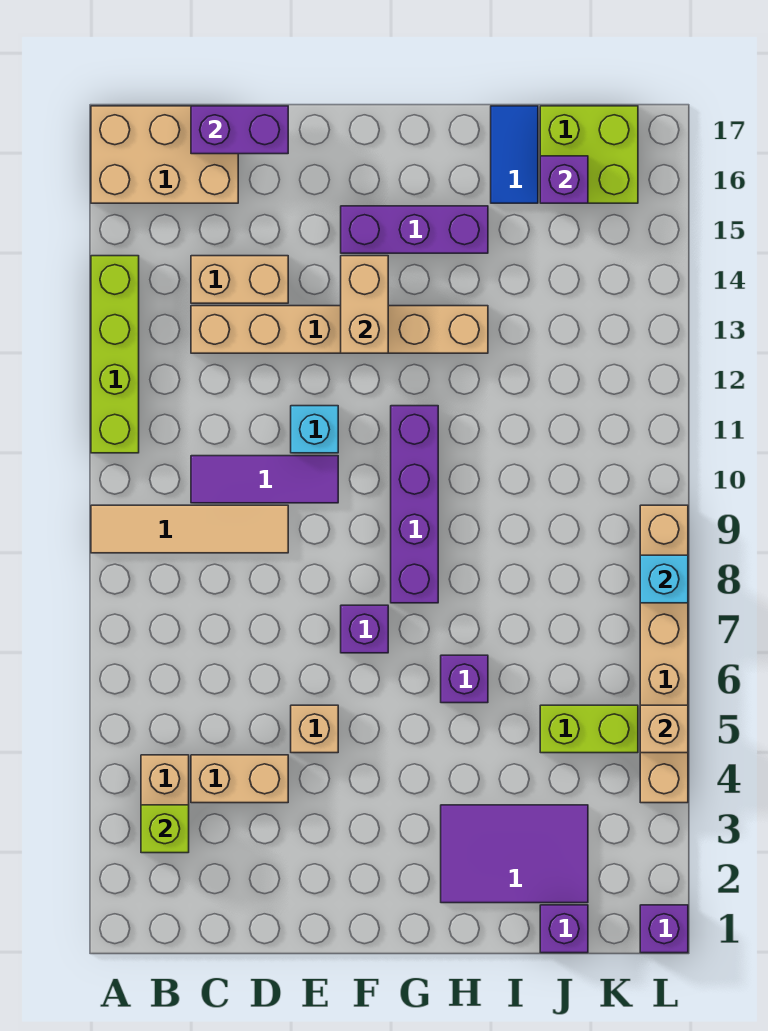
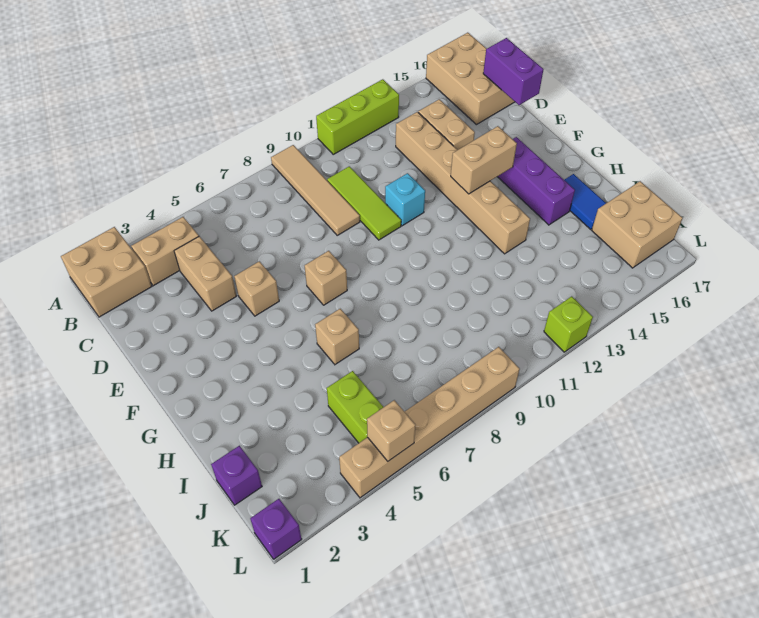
none -> tan 2x2 brick [61,227,152,317]
lime 1x4 brick [91,256,139,453] -> lime 1x3 brick [316,79,399,154]
lime 1x1 brick [141,805,189,853] -> lime 1x1 brick moved to [544,296,593,352]
purple 1x3 tile [191,456,338,503] -> lime 1x3 tile [327,166,401,240]
purple 1x1 brick [341,605,388,653] -> tan 1x1 brick [305,251,347,305]
purple 1x4 brick [391,406,438,603] -> none
purple 2x3 tile [441,805,588,903] -> none
purple 1x1 brick [441,655,488,703] -> tan 1x1 brick [315,309,359,364]
blue 1x2 tile [491,106,538,203] -> blue 1x2 tile turned to [565,174,606,229]
lime 2x2 brick [540,106,638,203] -> tan 2x2 brick [592,181,683,268]
purple 1x1 brick [540,156,588,203] -> none
cyan 1x1 brick [640,555,688,603] -> none

